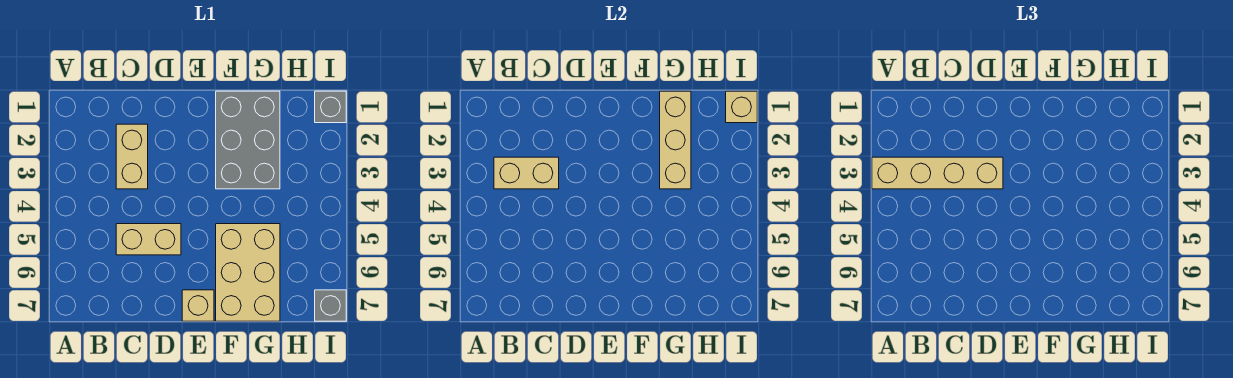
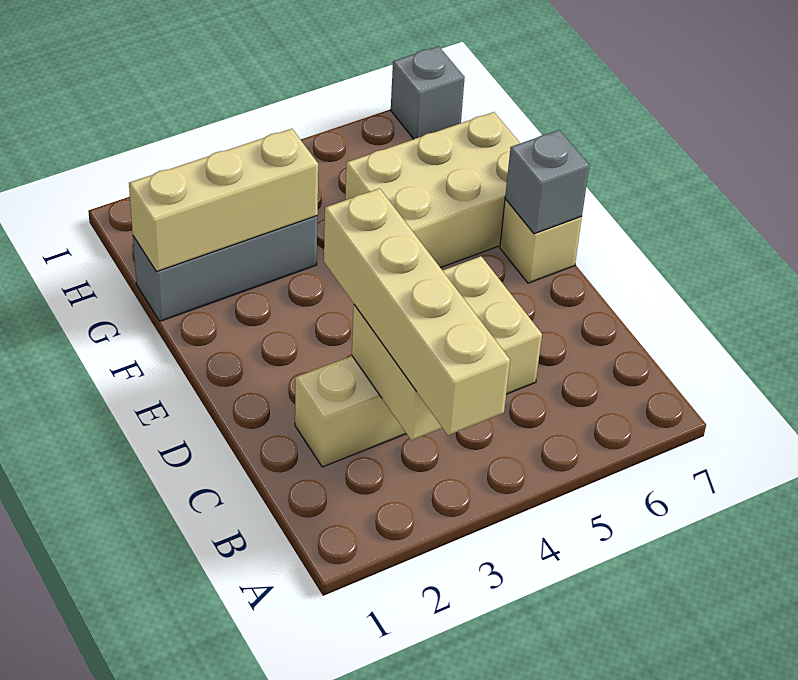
grey 2x3 brick [216,91,280,189] -> grey 1x3 brick [133,216,317,321]
grey 1x1 brick [315,91,346,123] -> grey 1x1 brick moved to [505,130,589,234]
tan 1x1 brick [726,91,757,123] -> none

